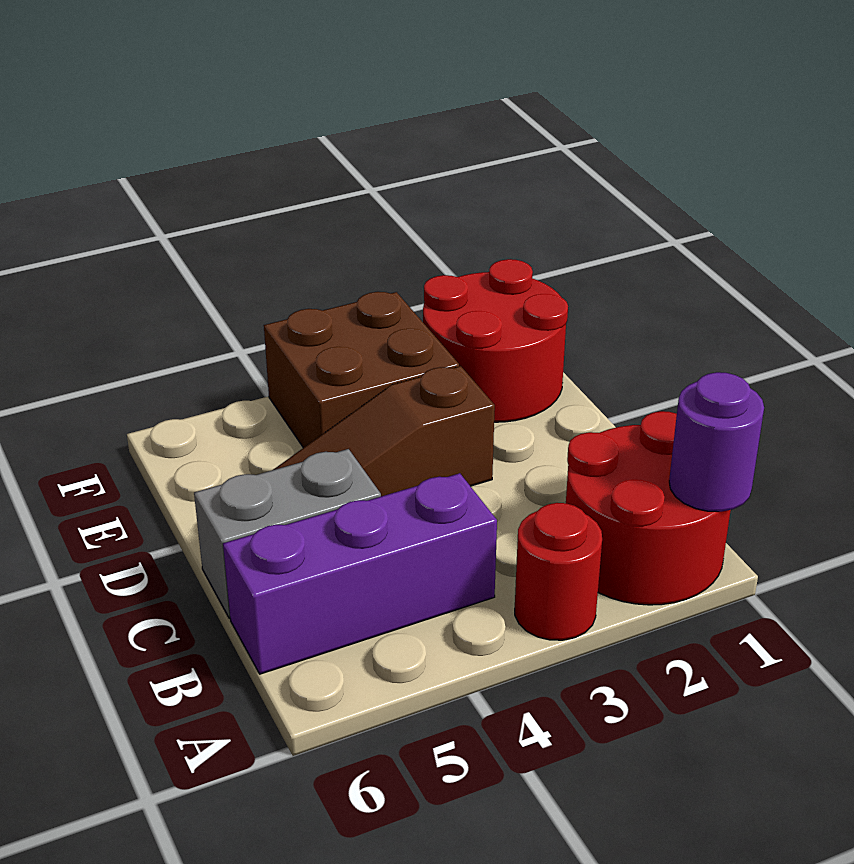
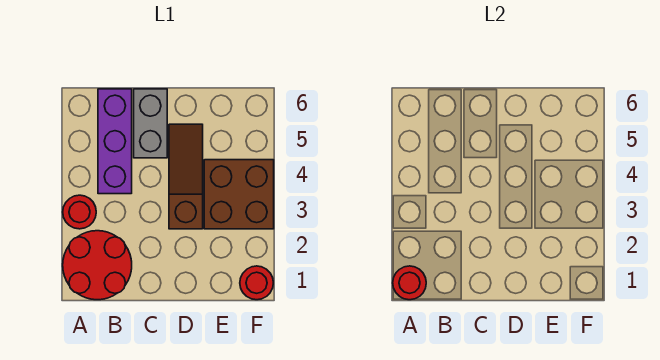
purple 1x1 round brick [669,372,764,512] -> red 1x1 round brick [393,266,426,300]
red 2x2 round brick [423,259,568,422] -> red 1x1 round brick [240,266,273,300]

